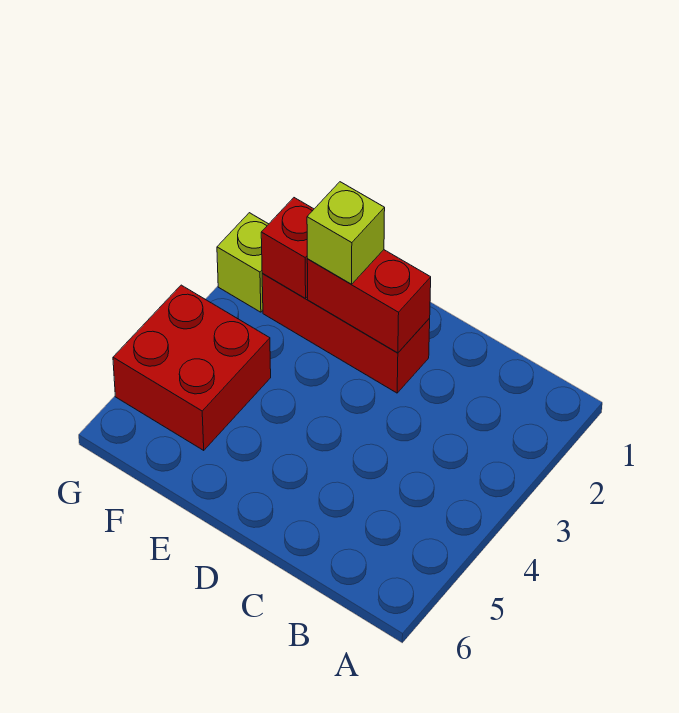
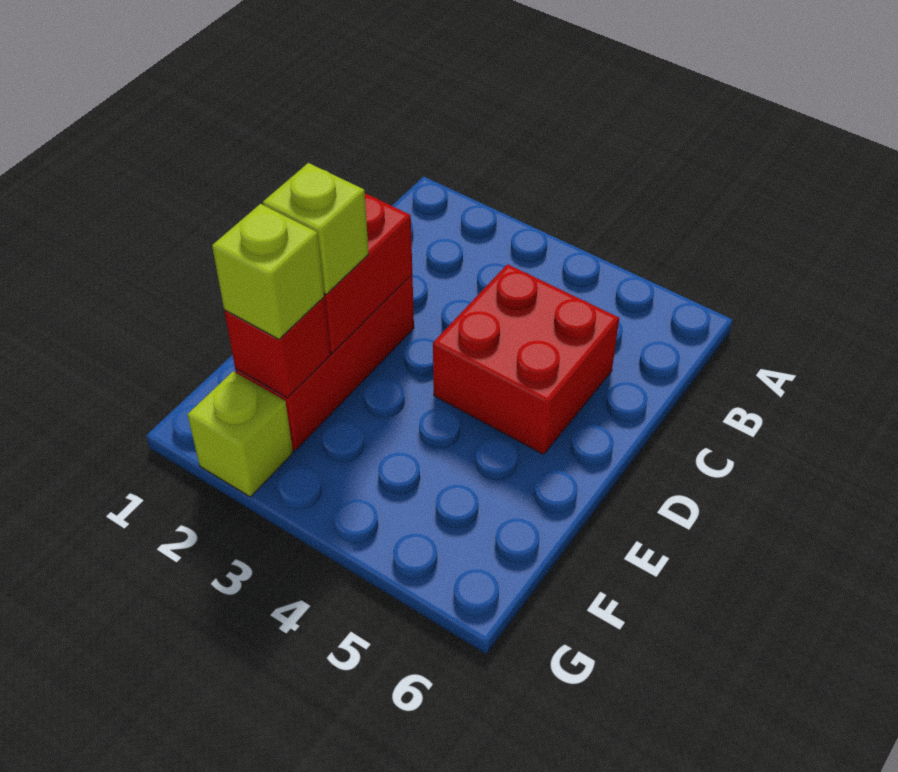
none -> lime 1x1 brick [212,204,324,339]
red 2x2 brick [113,285,271,450] -> red 2x2 brick moved to [433,264,619,454]

